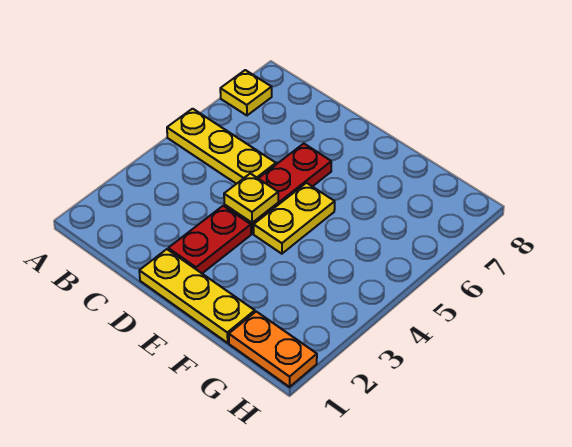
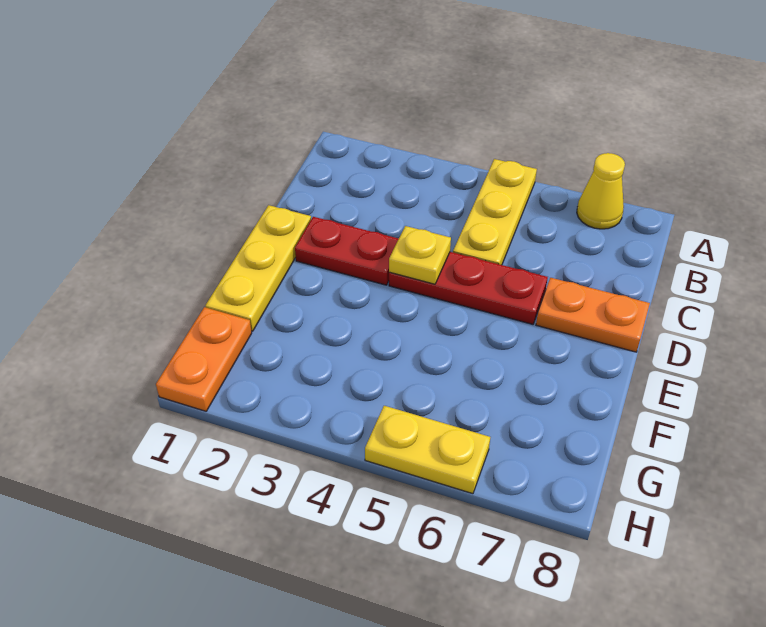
yellow 1x1 plate [220,70,272,115] -> yellow 1x1 cone [577,153,625,229]
none -> orange 1x2 plate [536,278,650,352]
yellow 1x2 plate [254,183,335,254] -> yellow 1x2 plate moved to [365,406,490,494]

